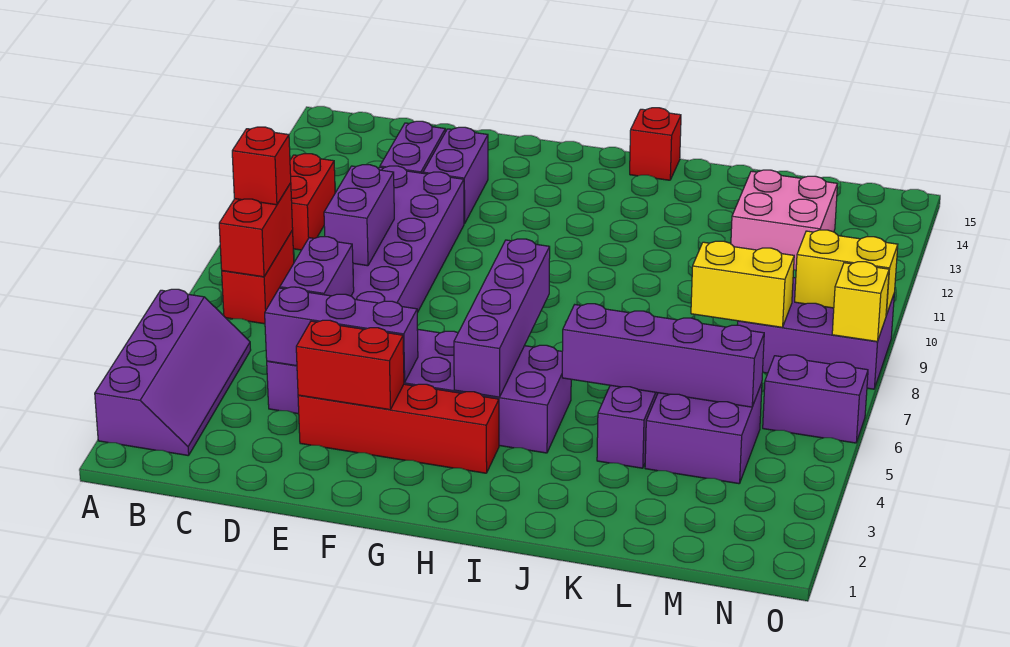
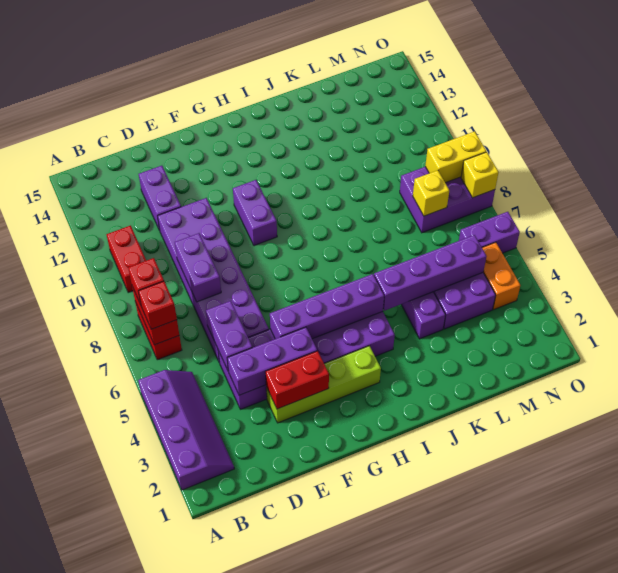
red 1x4 brick [298,384,499,473] -> lime 1x4 brick [266,346,381,423]
purple 1x2 brick [423,127,488,224] -> purple 1x2 brick moved to [233,180,277,246]
purple 1x4 brick [454,239,550,397] -> purple 1x4 brick turned to [270,274,384,339]
red 1x1 brick [630,108,681,180] -> red 1x1 brick moved to [138,281,177,329]
yellow 1x2 brick [691,241,794,327] -> yellow 1x1 brick [413,170,449,216]
pink 2x2 brick [731,170,837,270] -> none
none -> orange 1x2 brick [482,242,520,309]

